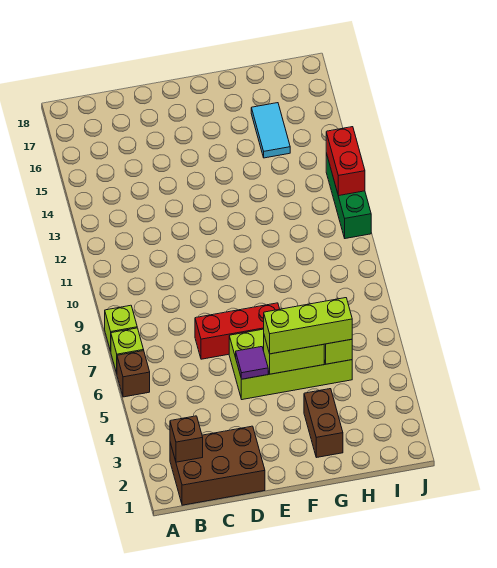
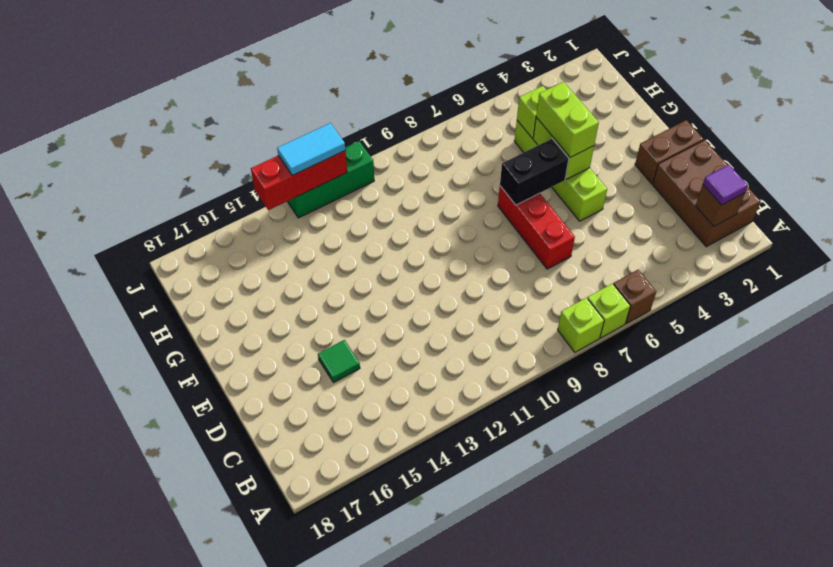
none -> green 1x1 tile [318,340,360,383]
lime 2x4 brick [229,329,352,400] -> lime 1x4 brick [514,121,607,221]
purple 1x1 tile [236,347,268,379] -> purple 1x1 tile moved to [703,165,748,205]
lime 1x3 brick [264,298,352,354] -> lime 1x2 brick [536,82,599,157]
none -> black 1x2 brick [500,139,569,205]
brown 1x2 brick [304,389,343,458] -> brown 1x2 brick moved to [635,120,704,184]
cyan 1x2 tile [251,103,290,158] -> cyan 1x2 tile moved to [277,123,345,175]
red 1x2 brick [326,127,365,196] -> red 1x3 brick [251,151,347,210]

